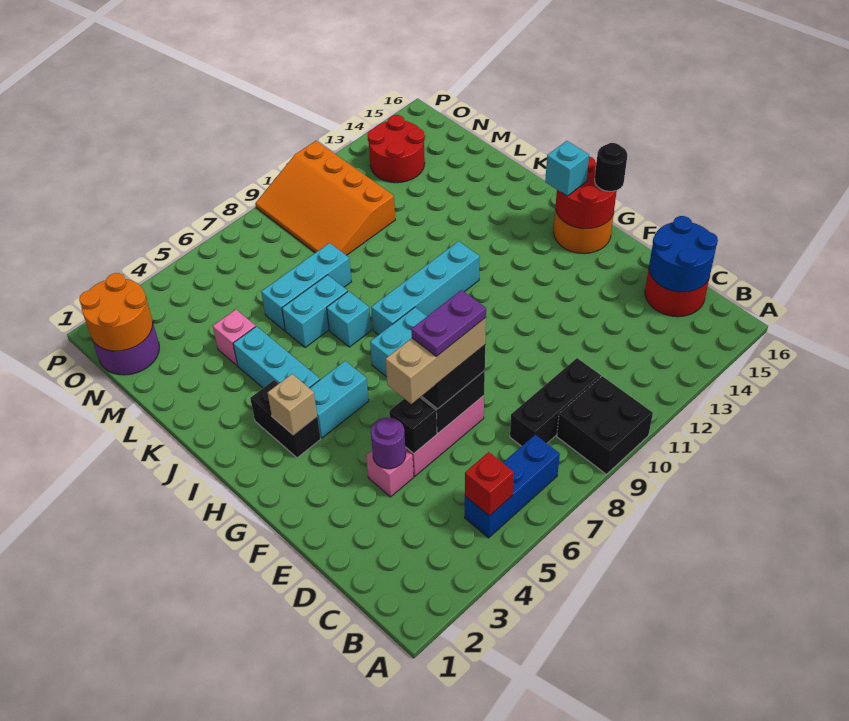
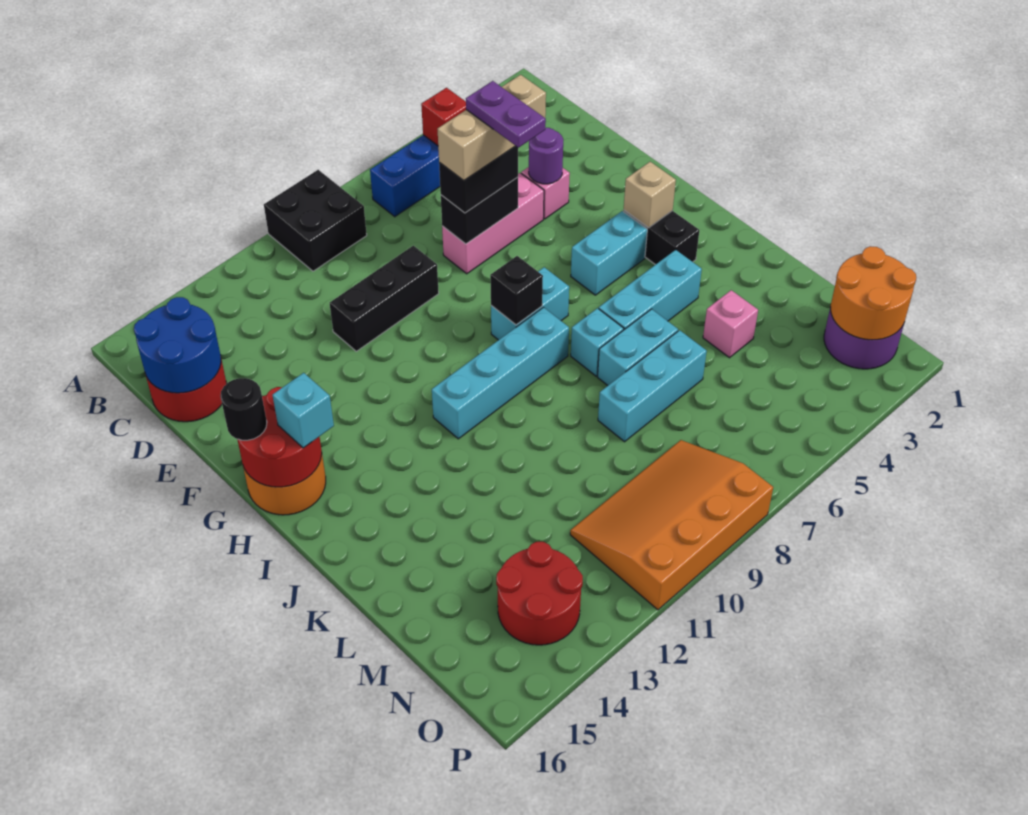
black 1x3 brick [510,358,601,446] -> black 1x3 brick moved to [330,246,439,351]
black 1x1 brick [389,398,437,453] -> black 1x1 brick moved to [490,256,543,325]
purple 1x2 plate [411,290,486,356] -> purple 1x2 plate turned to [466,81,546,148]
cyan 1x3 brick [233,326,320,388] -> cyan 1x3 brick turned to [599,250,702,330]
orange 3x4 slope [255,141,395,255] -> orange 3x4 slope turned to [570,440,773,610]

